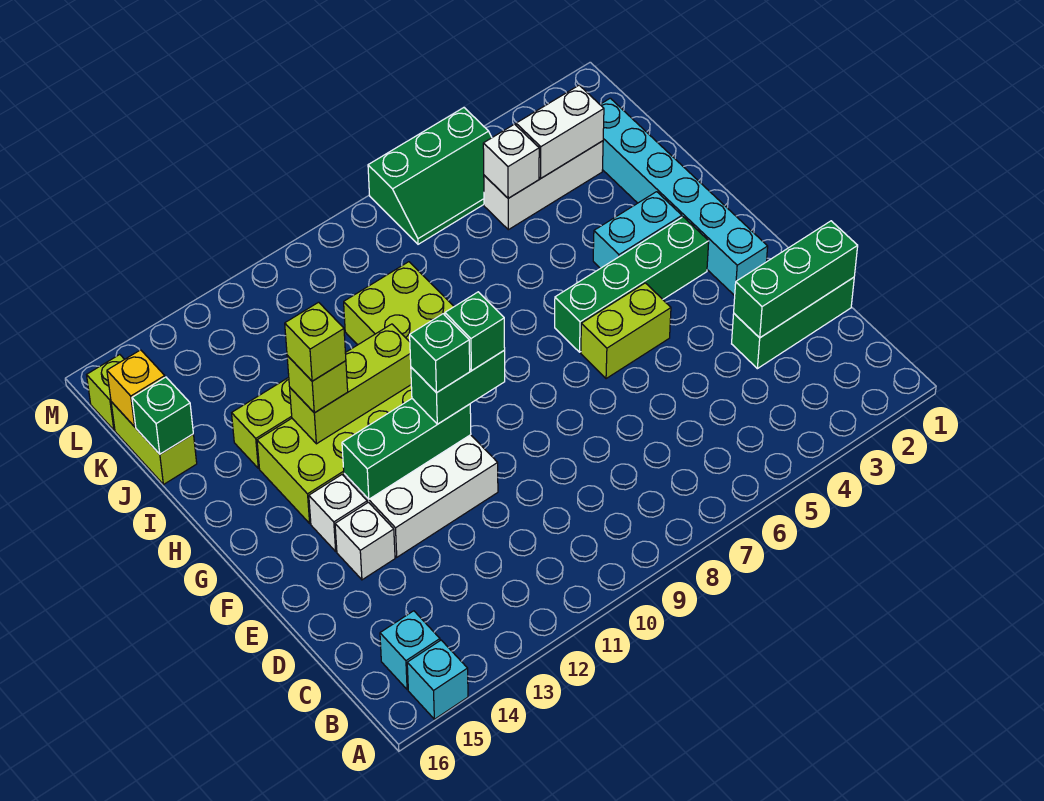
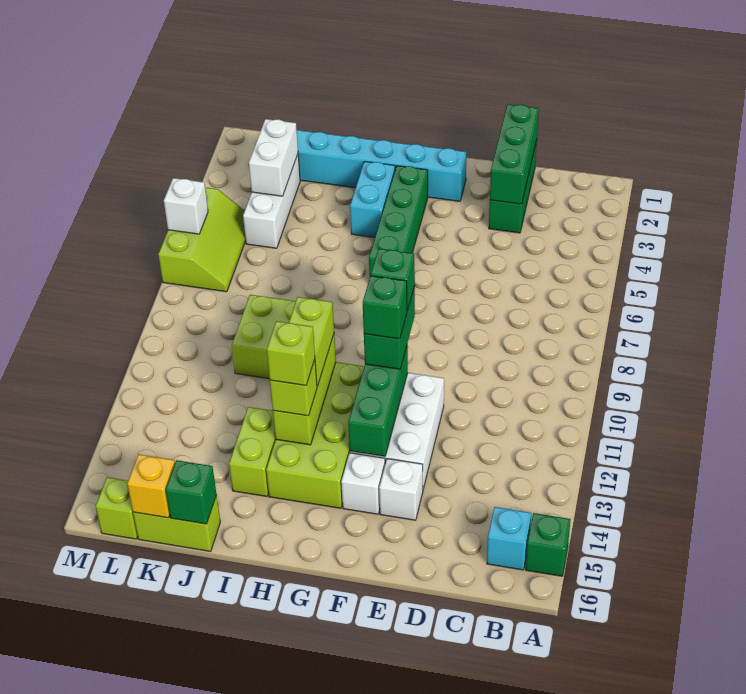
cyan 1x1 brick [407,640,468,719] -> green 1x1 brick [526,513,571,576]
lime 1x2 brick [581,283,671,379] -> lime 1x2 brick moved to [289,297,334,386]
white 1x1 brick [483,124,539,198] -> white 1x1 brick moved to [164,178,208,234]
green 2x3 slope [368,108,492,244] -> lime 2x3 slope [158,188,246,292]

